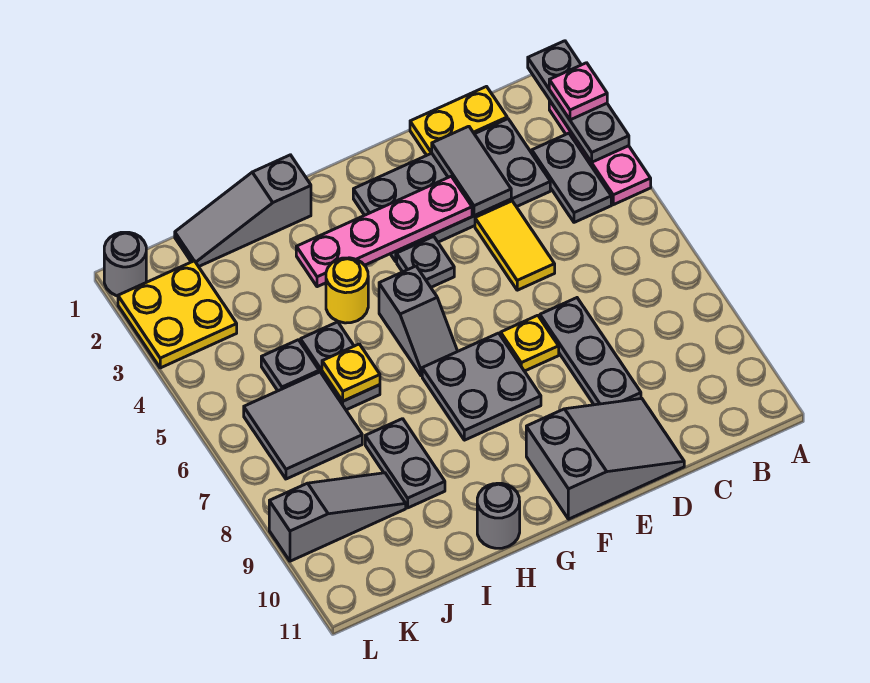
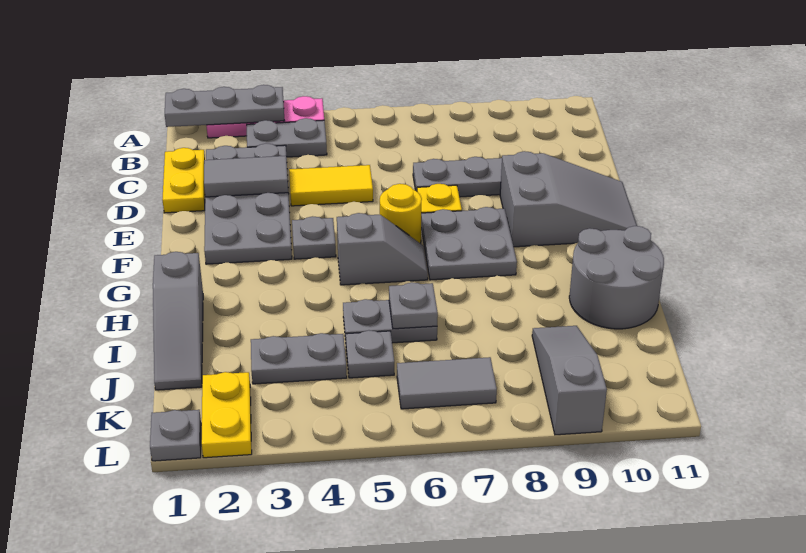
pink 1x1 plate [549,63,607,120] -> none
grey 2x3 slope [526,398,684,519] -> grey 2x3 slope turned to [500,151,637,247]
pink 1x4 plate [296,176,472,287] -> none
yellow 1x1 round brick [326,258,368,323] -> yellow 1x1 round brick moved to [380,184,422,243]
grey 1x1 round brick [477,483,520,548] -> grey 2x2 round brick [569,226,664,329]
yellow 1x1 plate [322,344,380,401] -> grey 1x1 plate [389,282,438,329]
grey 1x2 plate [365,419,445,508] -> grey 1x2 plate moved to [251,333,347,384]
grey 2x2 tile [244,372,362,479] -> grey 1x2 tile [397,357,497,409]
yellow 2x2 plate [118,261,237,368] -> yellow 1x2 plate [201,372,252,458]
grey 1x1 round brick [104,232,146,296] -> grey 1x1 plate [150,410,201,461]

